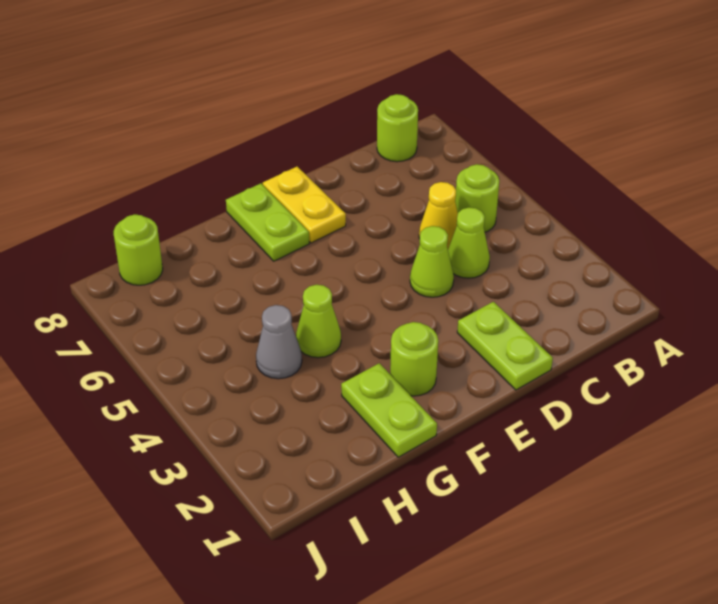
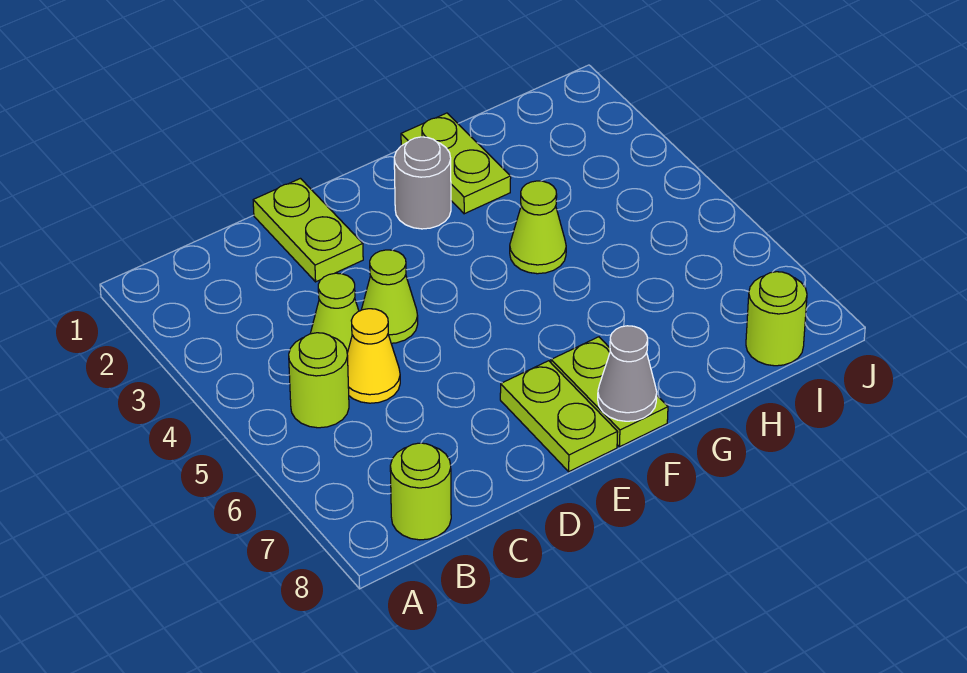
yellow 1x2 plate [263,167,346,243] -> lime 1x2 plate [500,361,618,472]
lime 1x1 round brick [390,322,438,396] -> grey 1x1 round brick [394,137,451,229]
grey 1x1 cone [256,305,302,379] -> grey 1x1 cone moved to [598,326,657,421]

